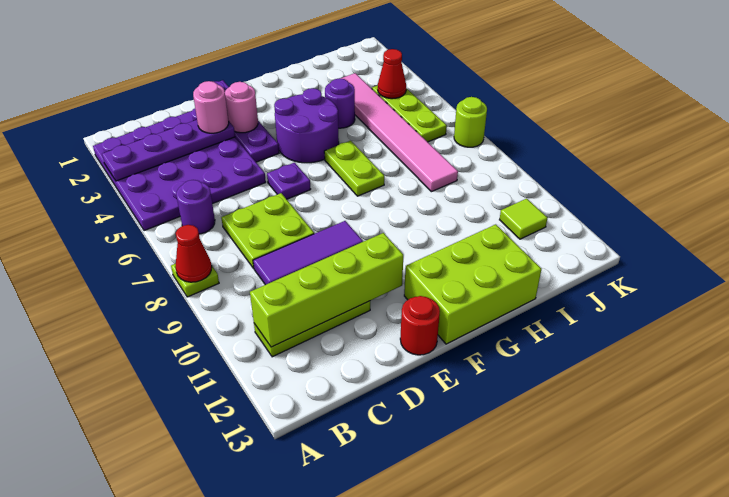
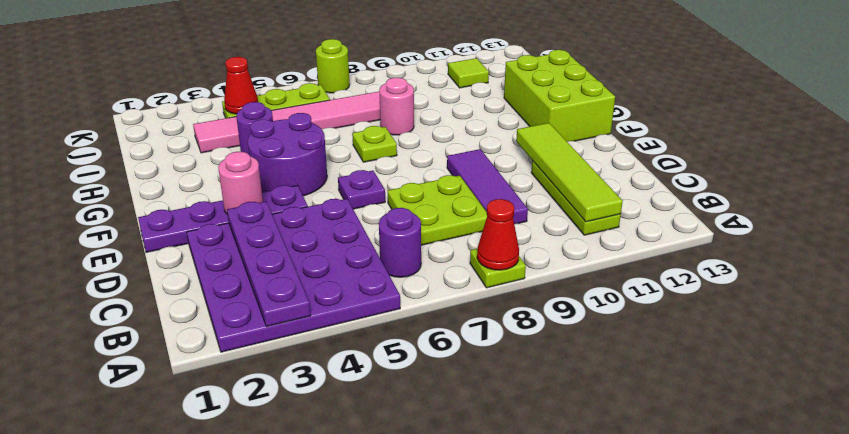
lime 1x4 brick [250,233,403,347] -> lime 1x4 tile [516,123,623,222]
pink 1x1 round brick [193,81,229,133] -> pink 1x1 round brick moved to [379,78,414,135]
red 1x1 round brick [400,296,440,355] -> none
lime 1x2 plate [324,141,384,196] -> lime 1x1 plate [352,126,397,162]

